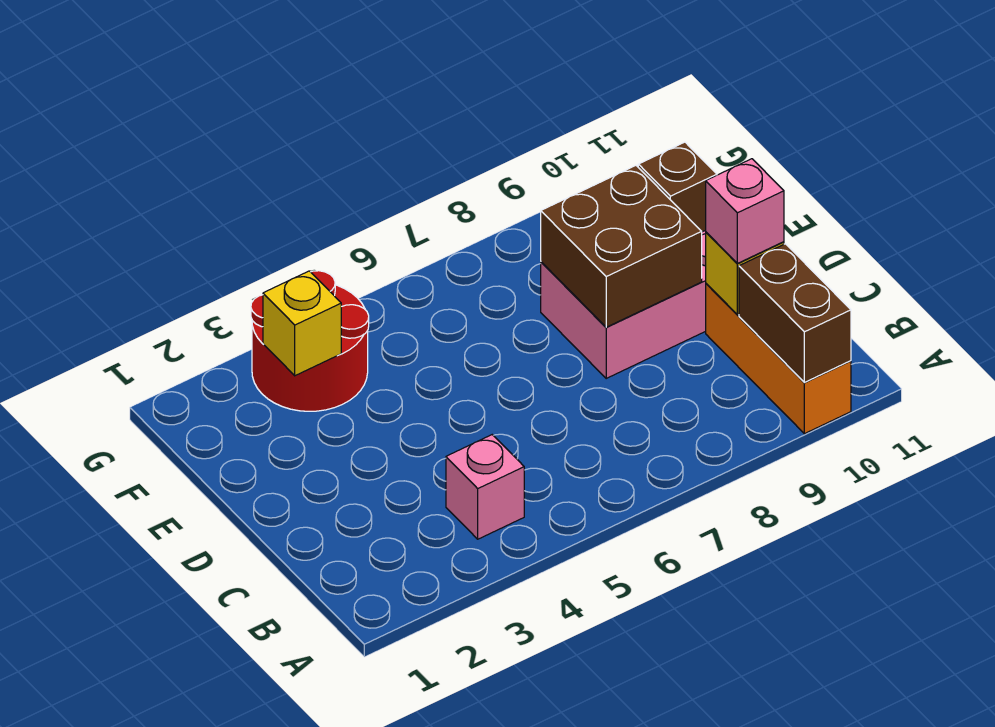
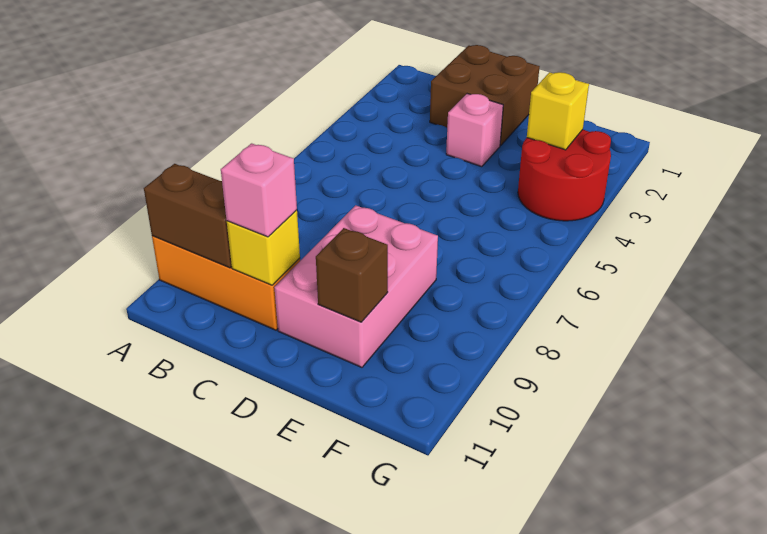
pink 1x1 brick [446,435,524,539] -> pink 1x1 brick moved to [446,94,503,167]
brown 2x2 brick [541,166,702,327] -> brown 2x2 brick moved to [430,45,540,146]

